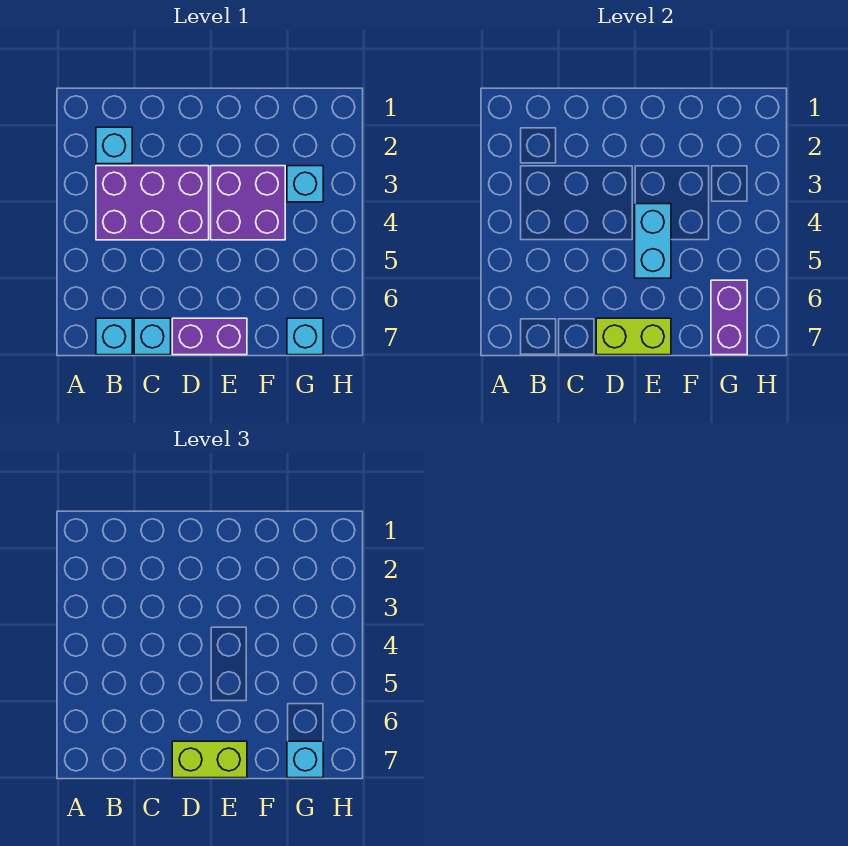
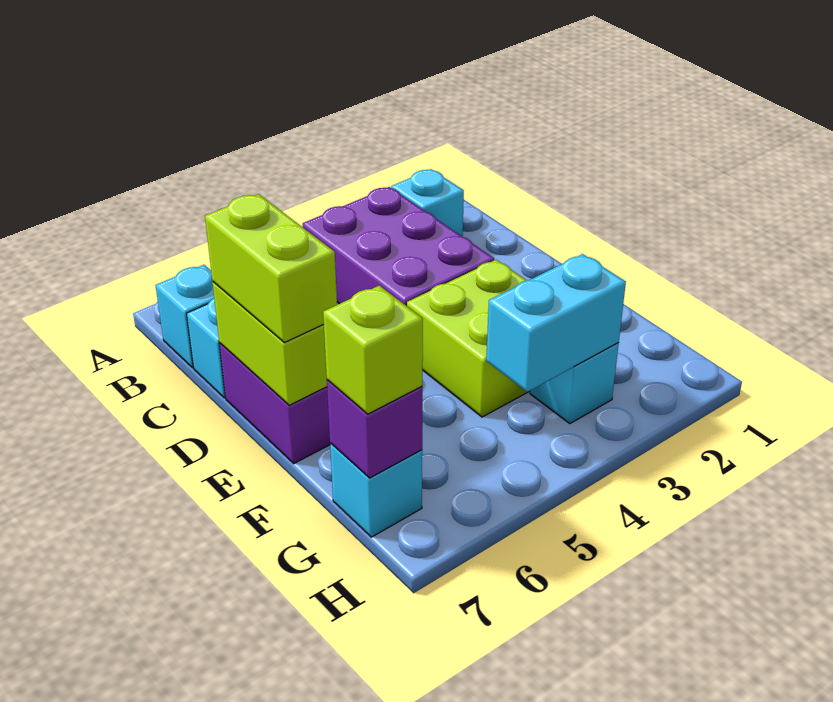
purple 2x2 brick [211,166,285,240] -> lime 2x2 brick [407,260,528,417]
cyan 1x2 brick [635,204,671,278] -> cyan 1x2 brick moved to [486,254,626,392]
purple 1x2 brick [711,280,747,355] -> purple 1x1 brick [327,380,422,478]
cyan 1x1 brick [287,741,323,778] -> lime 1x1 brick [323,285,423,414]

